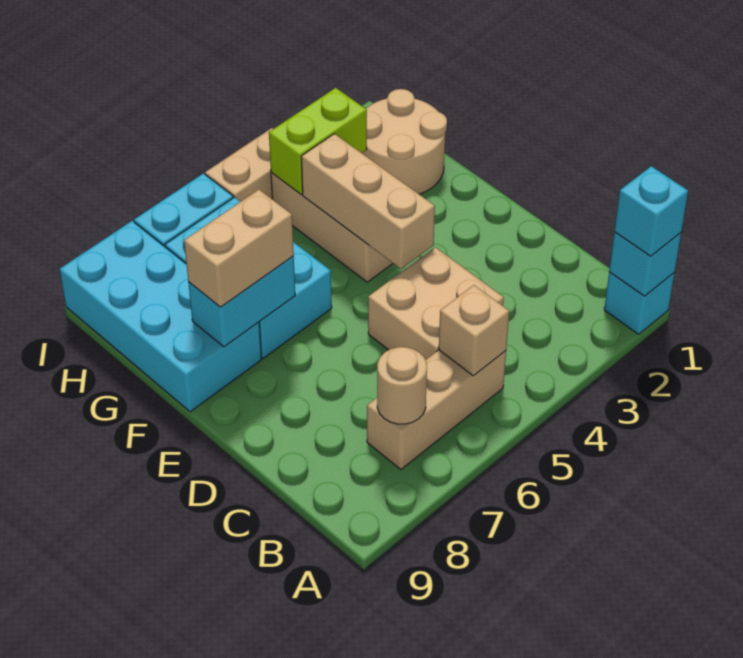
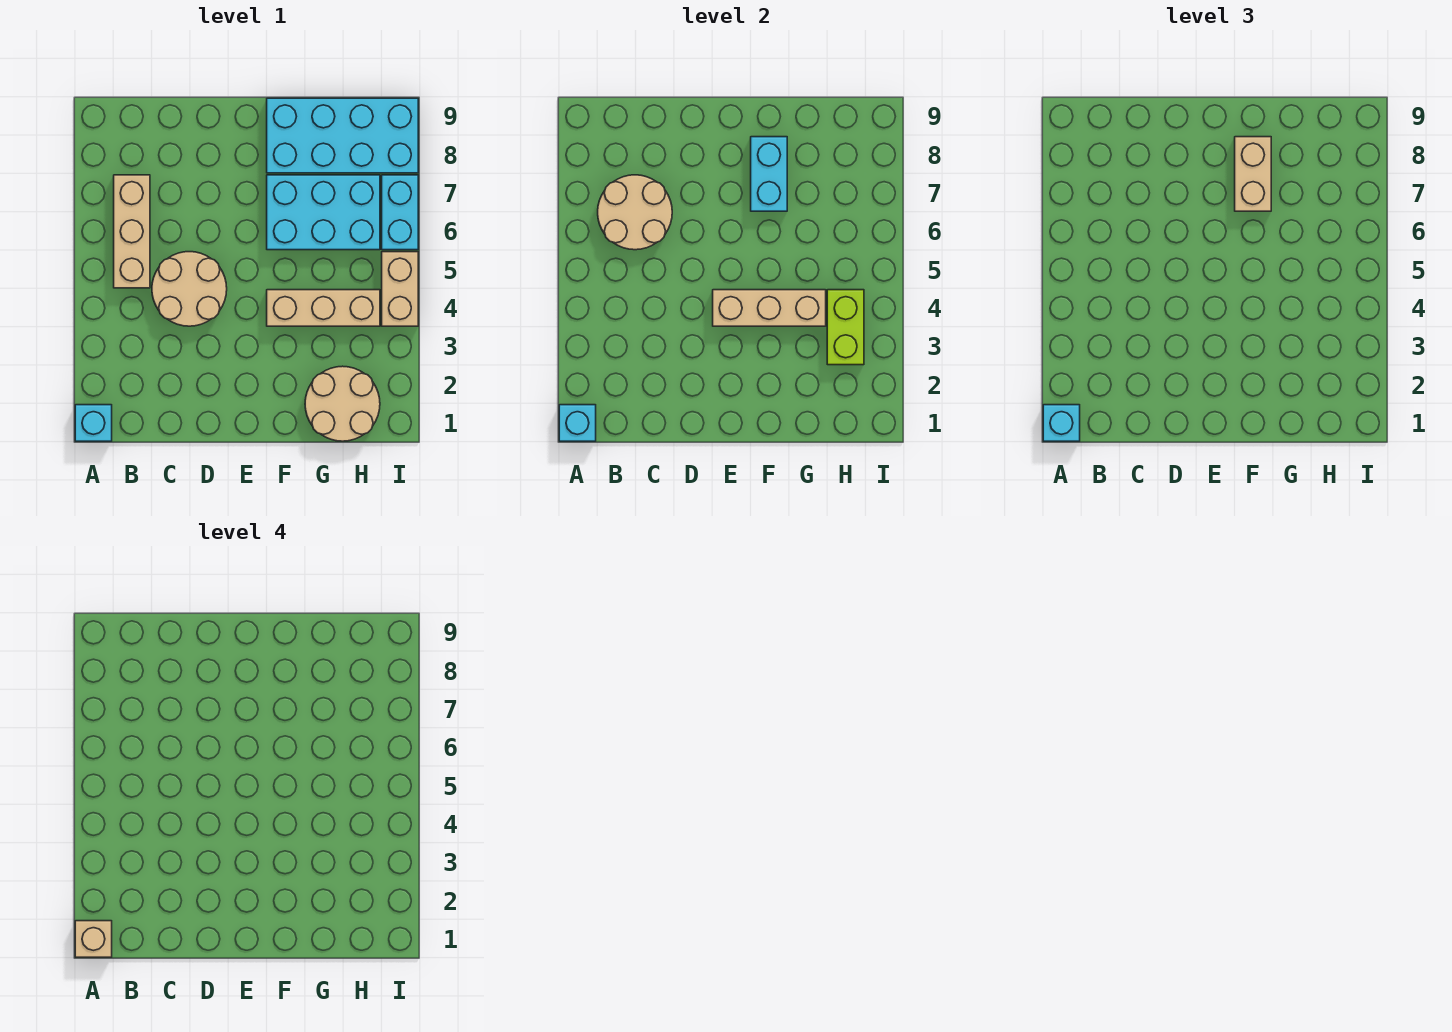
tan 1x1 brick [439,285,509,376] -> tan 1x1 brick moved to [75,921,112,957]
tan 1x1 round brick [377,347,427,424] -> tan 2x2 round brick [598,175,672,250]
tan 2x2 brick [368,247,504,360] -> tan 2x2 round brick [152,252,227,326]

